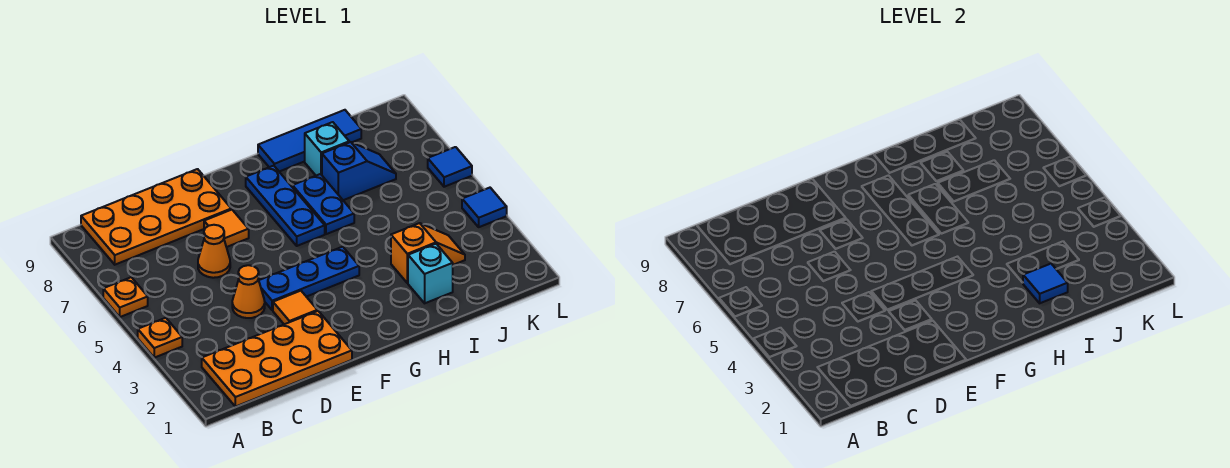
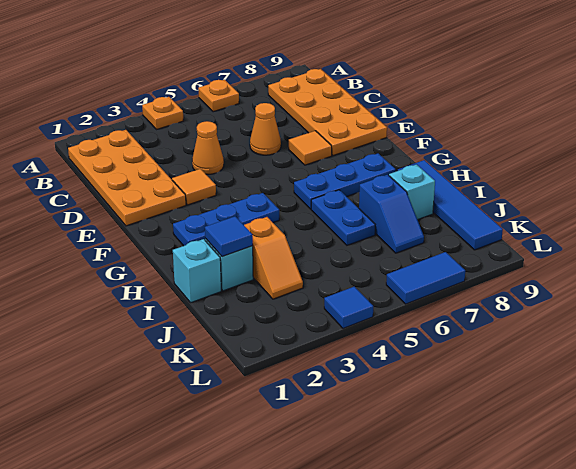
blue 1x3 plate [259,247,359,310] -> blue 1x3 plate turned to [173,193,279,246]
blue 1x2 plate [293,174,354,234] -> blue 1x2 plate turned to [311,190,375,245]
blue 1x3 tile [258,110,361,172] -> blue 1x4 tile [398,160,503,250]
none -> cyan 1x1 brick [173,239,221,303]
blue 1x1 tile [428,147,472,187] -> blue 1x2 tile [386,252,465,304]

